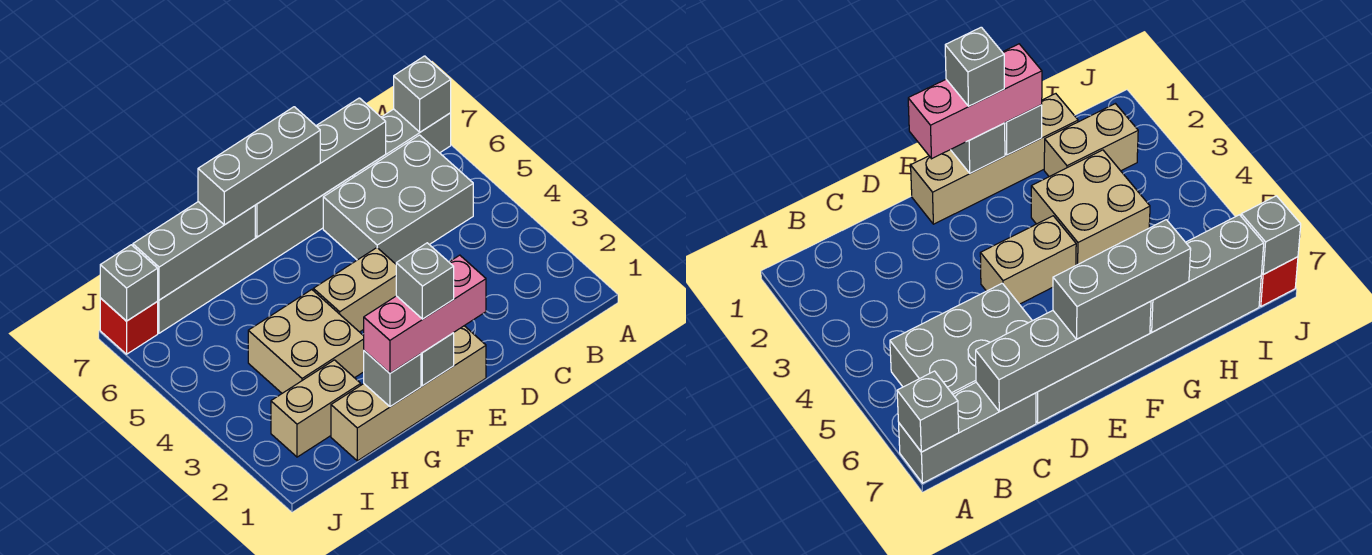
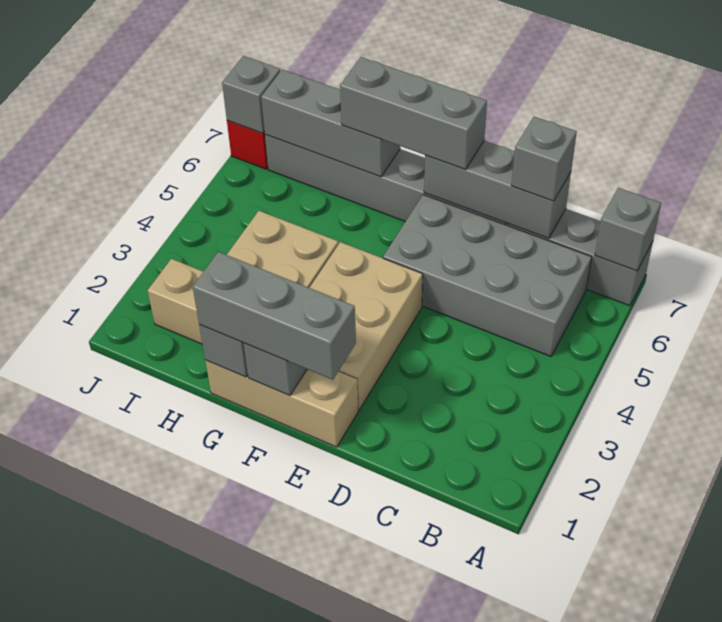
grey 2x3 brick [323,135,473,264] -> grey 2x4 brick [383,195,592,356]
grey 1x4 brick [255,98,386,237] -> grey 1x3 brick [424,141,571,239]
tan 1x4 brick [331,326,486,461] -> tan 1x3 brick [205,360,358,447]
pink 1x3 brick [364,255,486,373] -> grey 1x3 brick [193,252,356,380]
tan 1x2 brick [313,248,396,332] -> tan 2x3 brick [310,242,423,410]
grey 1x1 brick [396,243,454,319] -> grey 1x1 brick moved to [512,117,577,201]

